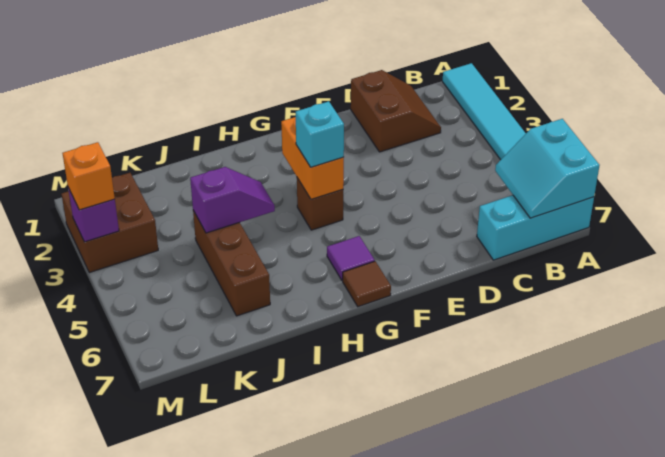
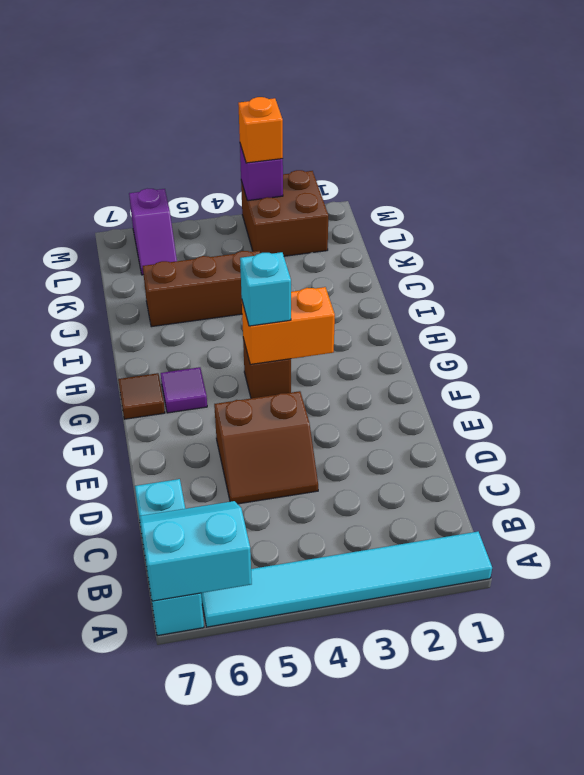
brown 2x2 slope [351,70,441,152] -> brown 2x2 slope moved to [214,391,318,504]
purple 1x2 slope [190,167,275,233] -> purple 1x2 slope moved to [129,189,177,275]

